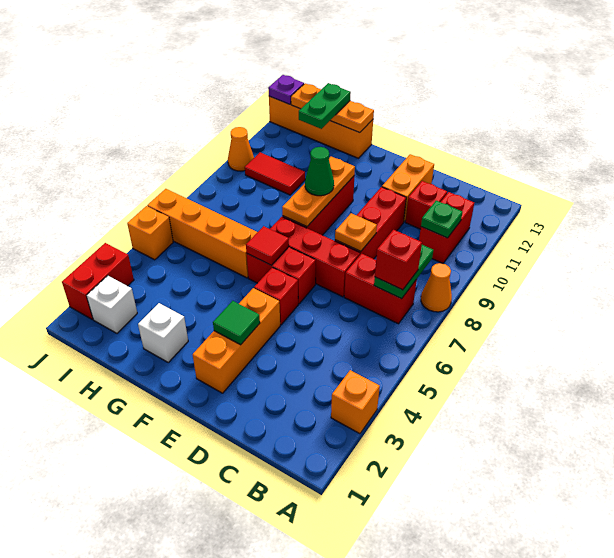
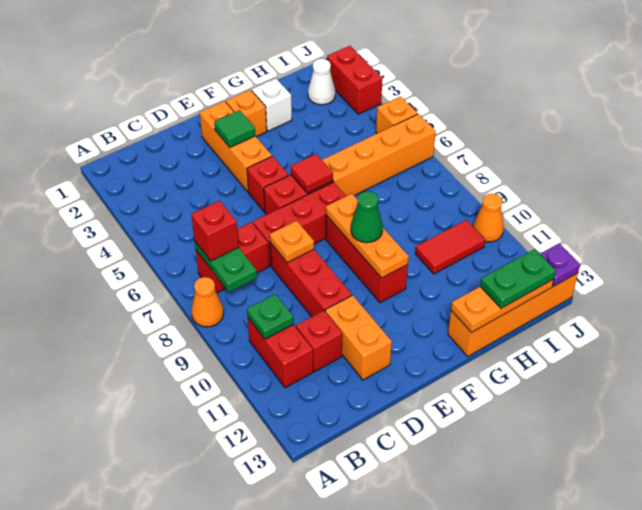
orange 1x1 brick [331,370,380,434] -> orange 1x1 brick moved to [226,90,267,137]
green 1x2 plate [299,83,351,129] -> green 1x2 plate turned to [480,249,556,308]
white 1x1 brick [87,276,137,333] -> white 1x1 cone [308,59,335,105]

